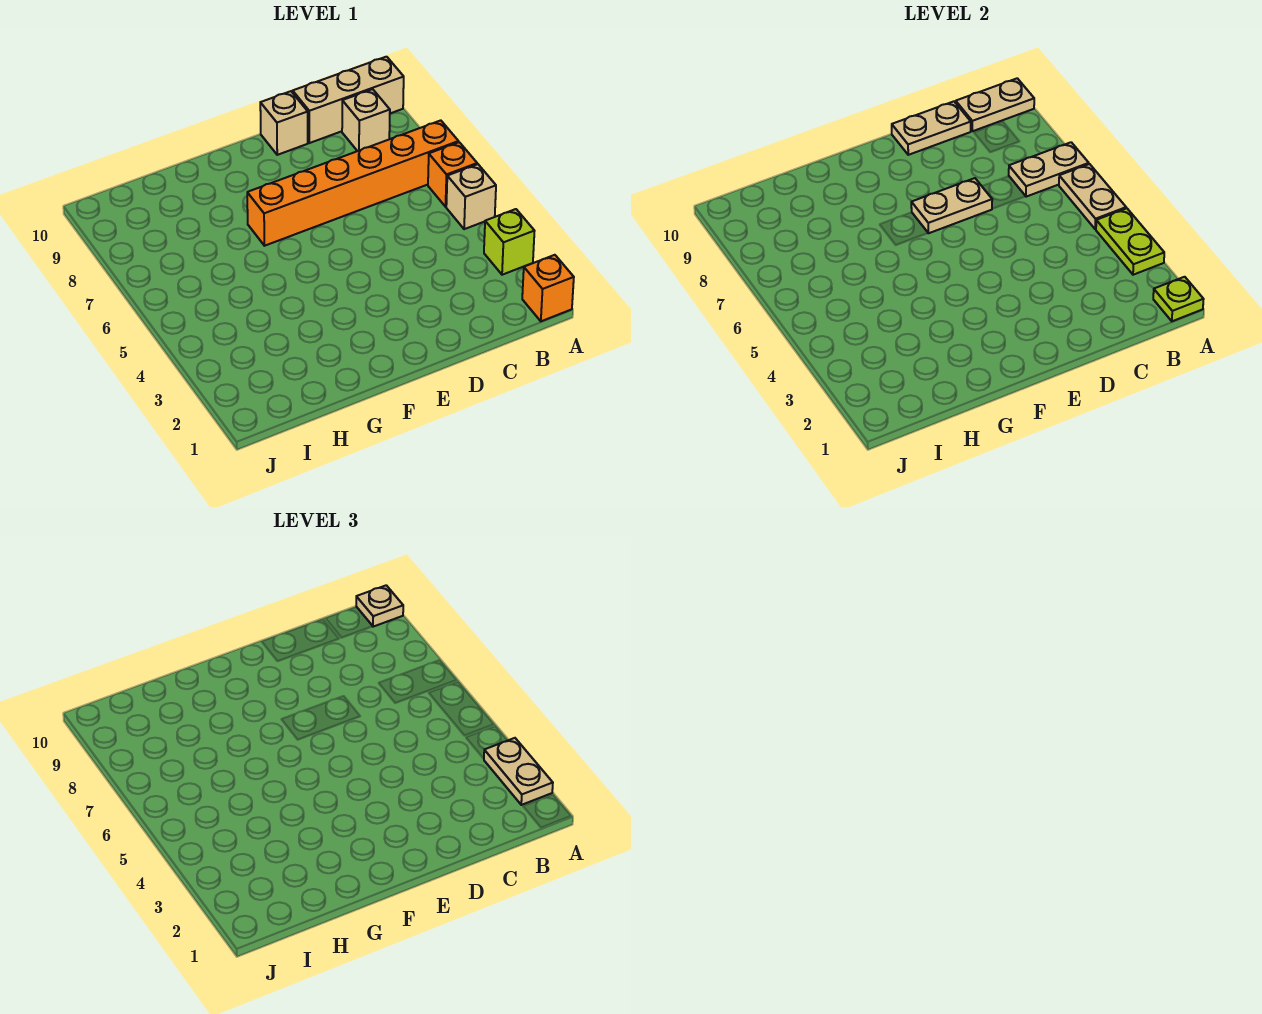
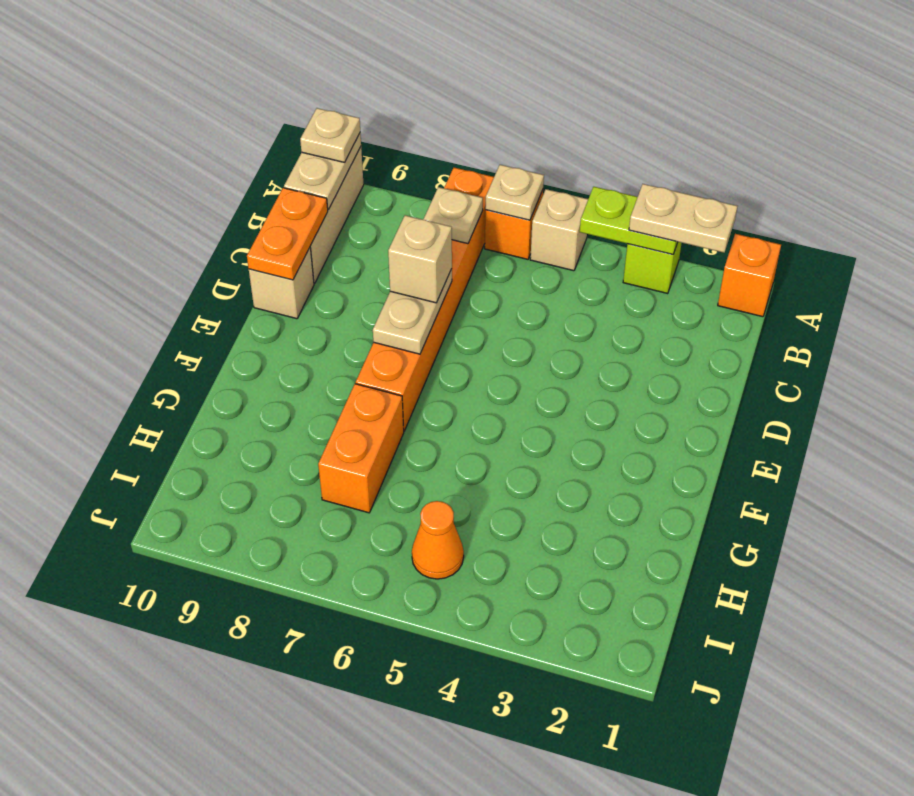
lime 1x1 plate [1153,277,1204,321] -> none
tan 1x2 plate [1059,164,1126,229] -> tan 1x1 plate [485,165,544,220]
tan 1x2 plate [1009,142,1089,197] -> tan 1x1 plate [423,187,483,244]
tan 1x1 brick [342,89,390,151] -> tan 1x1 brick moved to [388,215,452,303]
tan 1x2 plate [892,101,971,155] -> orange 1x2 plate [247,188,328,280]
none -> orange 1x2 brick [318,384,404,513]
none -> orange 1x1 cone [412,501,464,579]

